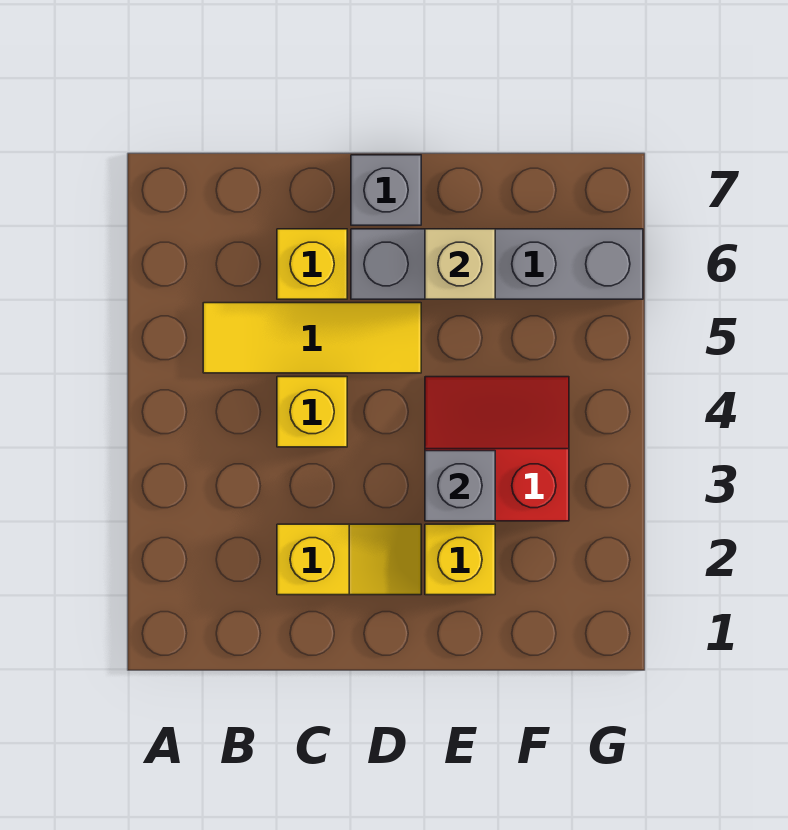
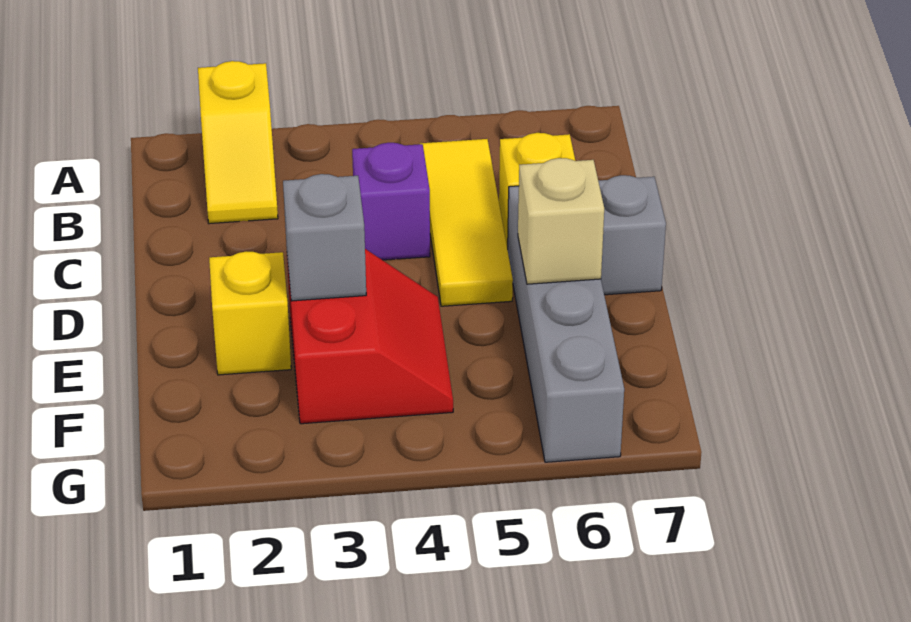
yellow 1x2 slope [277,524,421,595] -> yellow 1x2 slope moved to [198,61,278,224]
yellow 1x1 brick [277,377,347,447] -> purple 1x1 brick [352,143,430,260]

